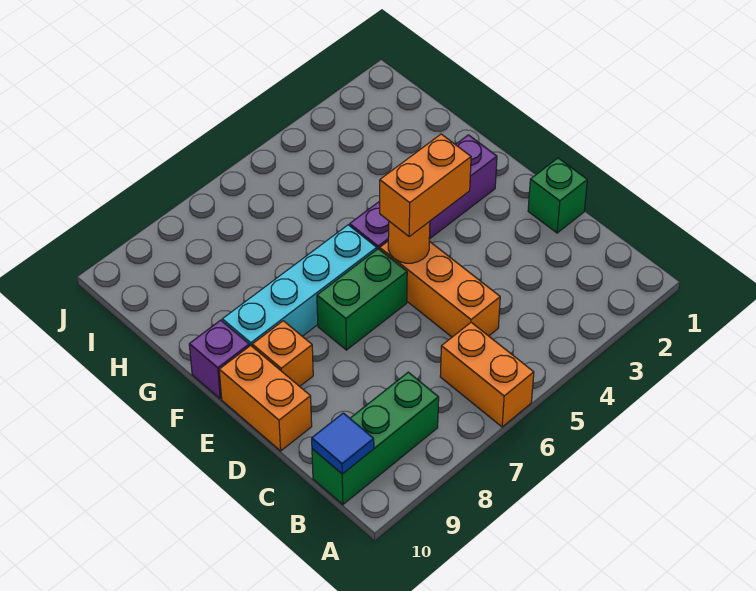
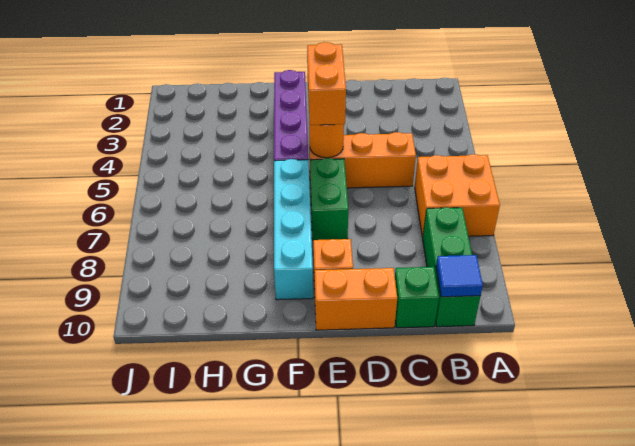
orange 1x2 brick [440,322,534,427] -> orange 2x2 brick [415,154,500,237]
green 1x1 brick [528,158,587,233] -> green 1x1 brick moved to [395,267,439,328]
purple 1x1 brick [189,320,249,399] -> none

